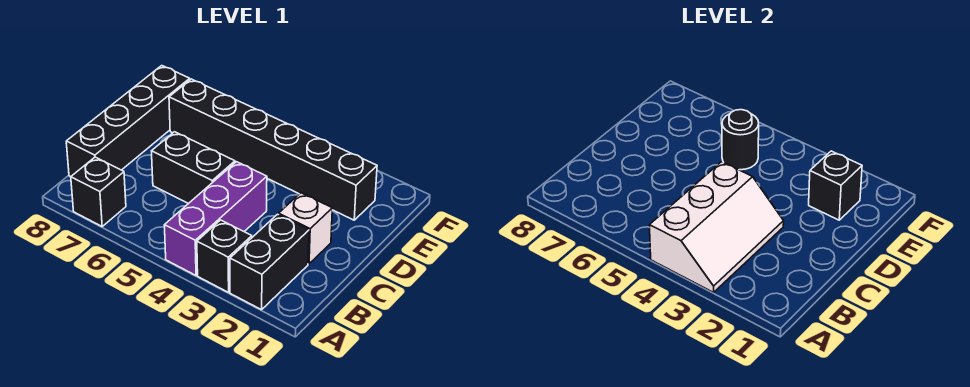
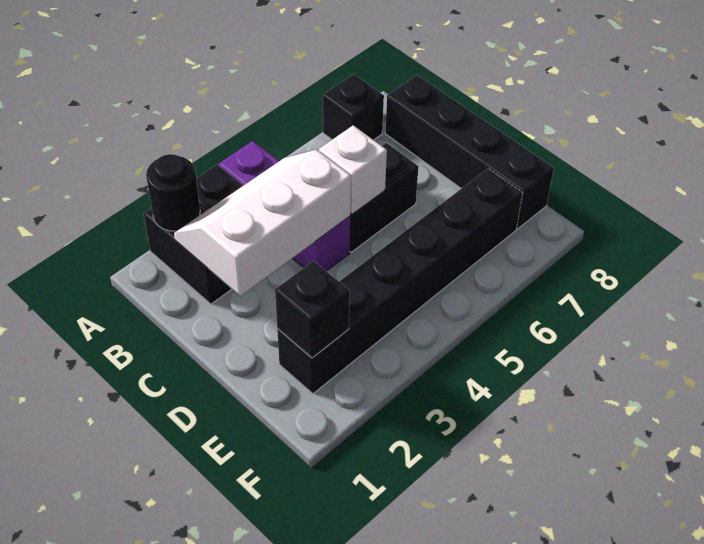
white 2x3 slope [649,162,784,292] -> white 2x3 slope turned to [174,150,351,296]
white 1x1 brick [279,193,332,264] -> white 1x1 brick moved to [319,125,387,214]
black 1x1 round brick [722,110,759,170] -> black 1x1 round brick moved to [146,154,200,231]

